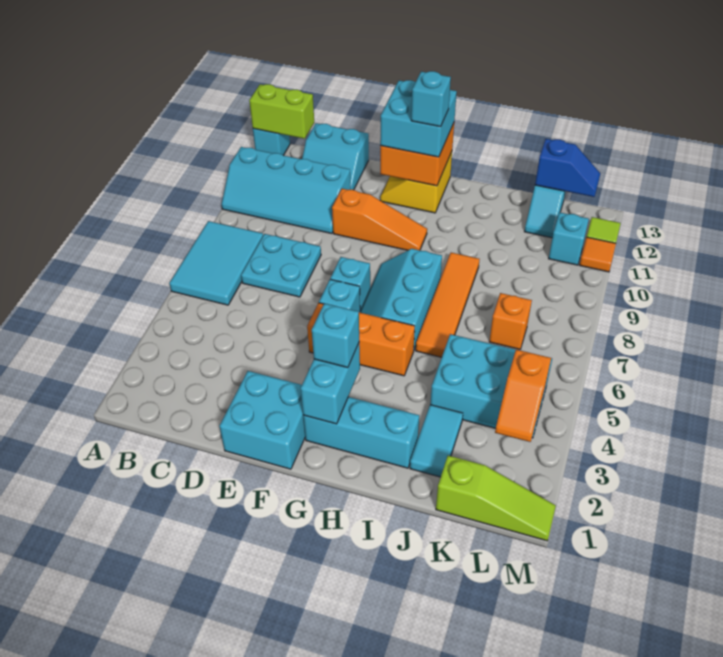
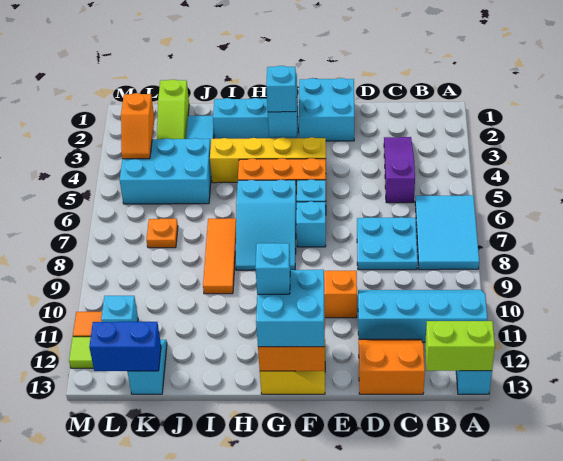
none -> purple 1x3 slope [384,137,415,203]
cyan 2x2 slope [302,123,369,190] -> orange 2x2 slope [359,339,425,394]
none -> yellow 1x4 brick [210,137,326,183]
cyan 2x3 slope [360,249,442,350] -> cyan 2x3 slope turned to [236,180,297,270]
orange 1x4 tile [416,253,480,357] -> orange 1x3 tile [203,218,236,294]
lime 1x3 slope [436,456,556,541] -> lime 1x3 slope turned to [157,79,189,139]
orange 1x1 brick [489,293,532,349] -> orange 1x1 plate [147,219,178,248]
blue 1x2 slope [535,139,600,197] -> blue 1x2 brick [89,322,161,371]
orange 1x2 slope [495,350,551,442] -> orange 1x2 slope turned to [121,93,154,159]

